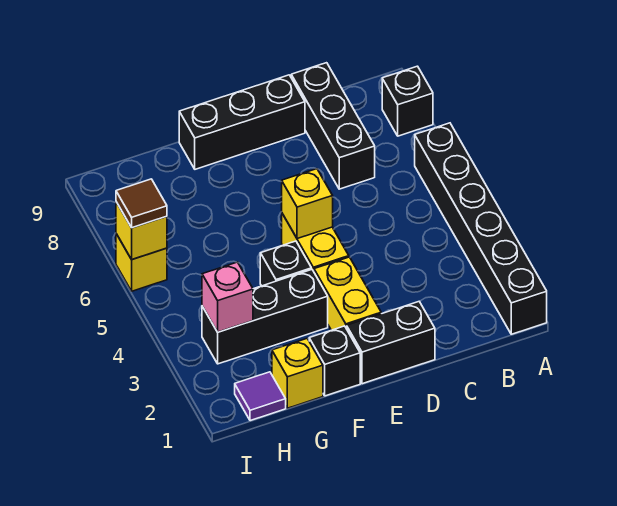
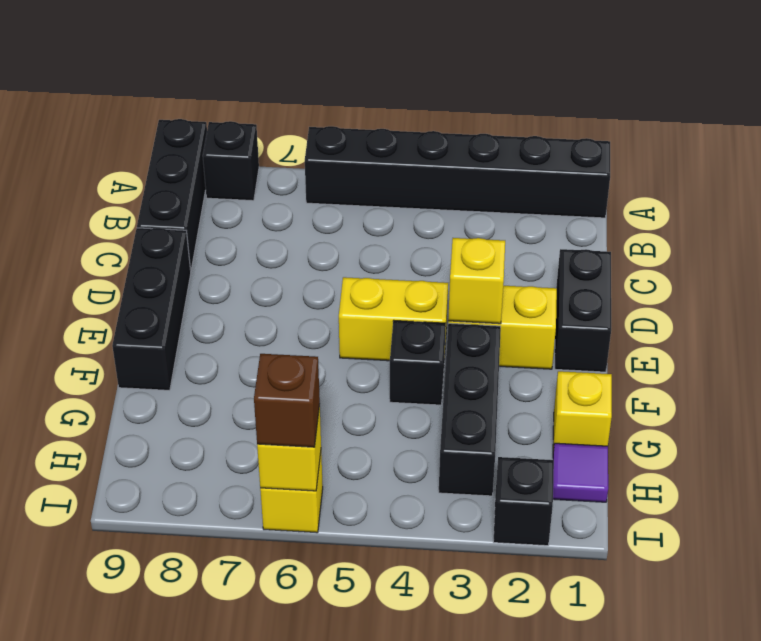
black 1x3 brick [291,63,375,189] -> black 1x3 brick turned to [137,119,207,270]
yellow 1x1 brick [282,169,333,239] -> yellow 1x1 brick moved to [448,238,505,324]
black 1x1 brick [309,326,360,396] -> black 1x1 brick moved to [493,457,554,546]
pink 1x1 brick [202,262,253,332] -> none
brown 1x1 tile [116,179,167,228] -> brown 1x1 brick [254,354,320,447]

